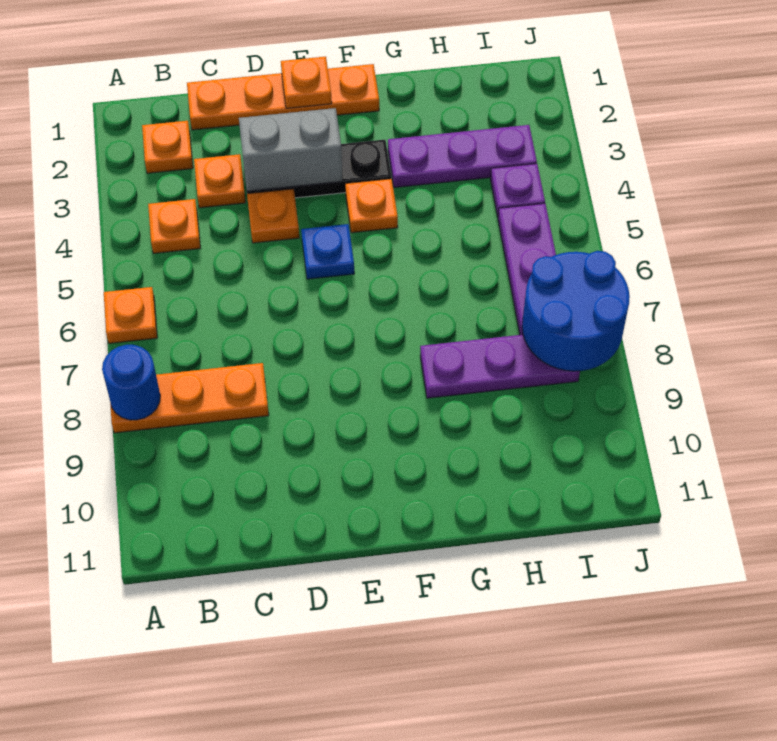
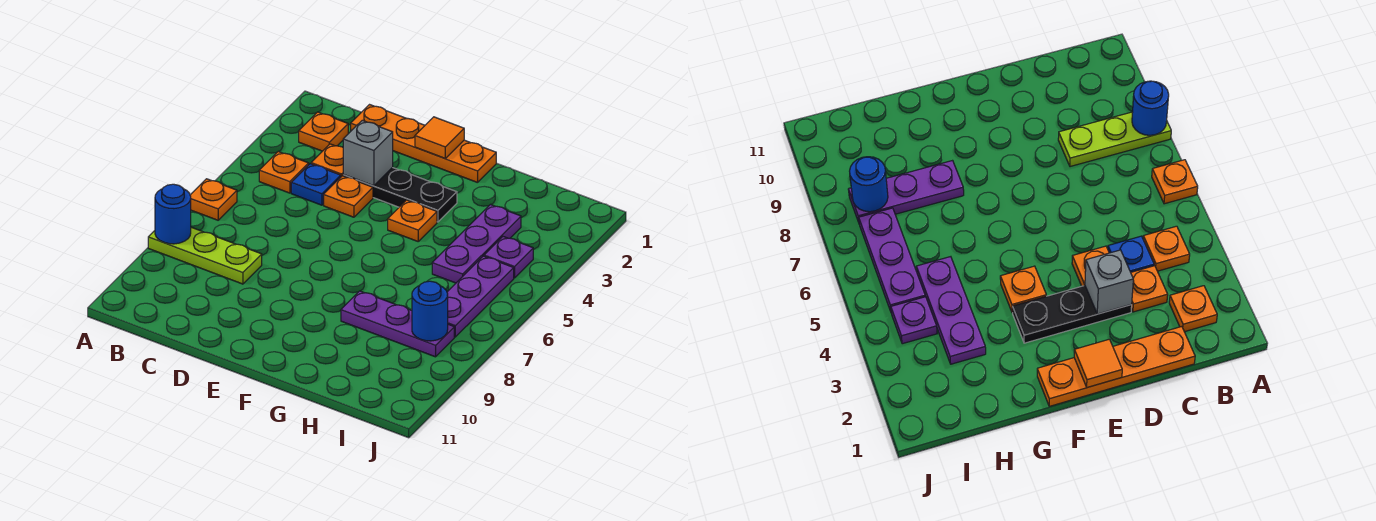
orange 1x3 plate [110,363,269,433] -> lime 1x3 plate [148,227,262,284]
grey 1x2 brick [239,108,343,191] -> grey 1x1 brick [343,120,393,186]
orange 1x1 plate [281,57,332,108] -> orange 1x1 tile [415,117,464,158]
blue 1x1 plate [301,224,354,279] -> blue 1x1 plate moved to [291,164,341,205]
purple 1x3 plate [388,125,537,188] -> purple 1x3 plate turned to [432,205,521,283]
blue 2x2 round brick [522,251,630,371] -> blue 1x1 round brick [412,281,448,341]

